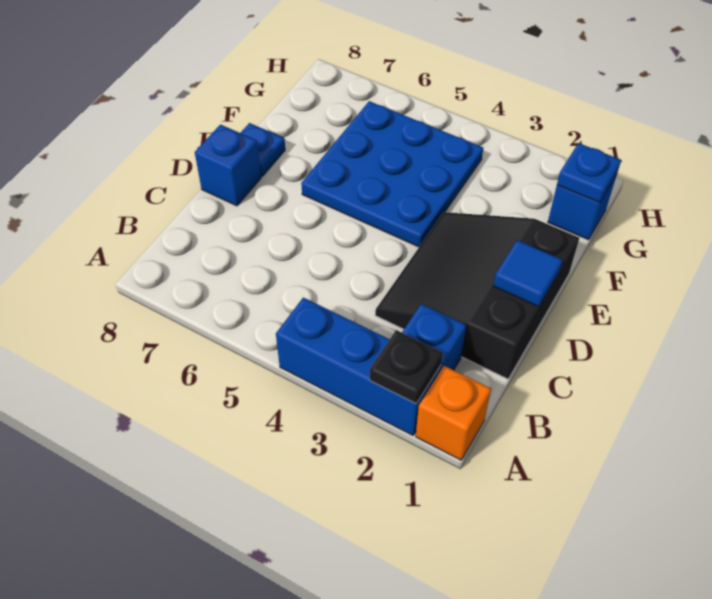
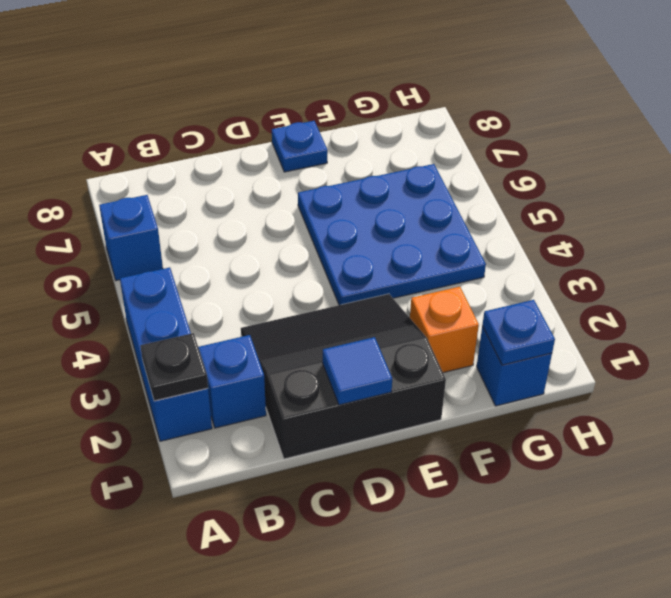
orange 1x1 brick [416,366,491,460] -> orange 1x1 brick moved to [410,287,479,373]
blue 1x1 brick [195,125,261,206] -> blue 1x1 brick moved to [99,195,163,280]

